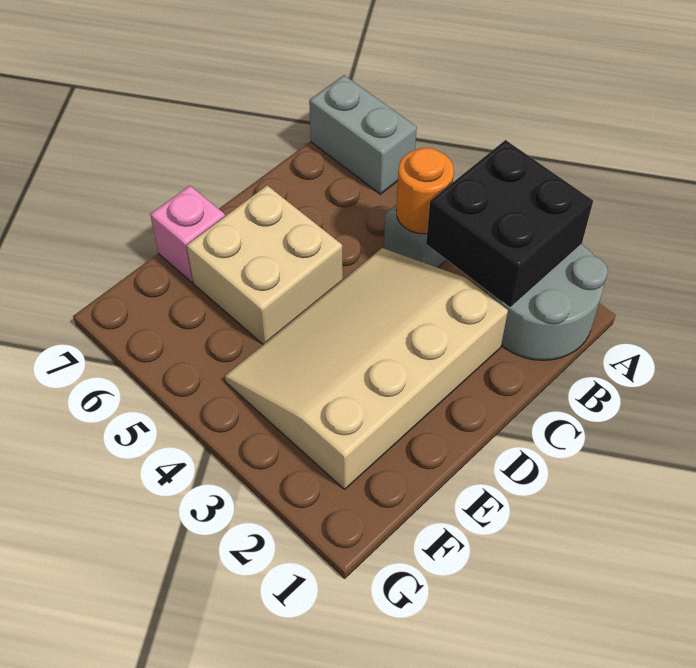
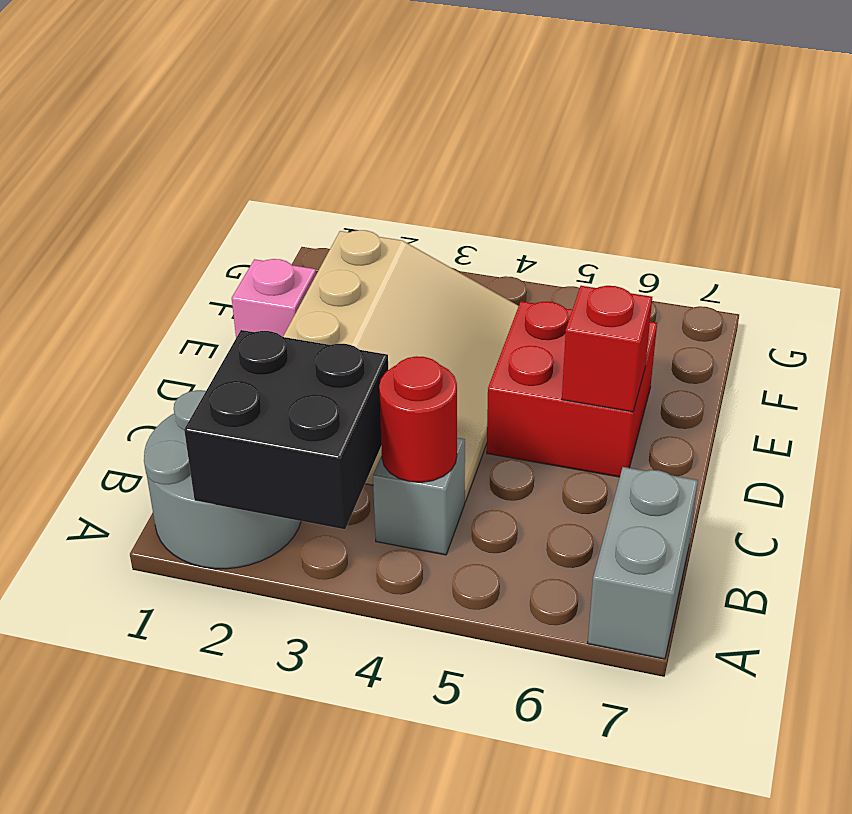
grey 1x2 brick [309,75,417,194] -> grey 1x2 brick turned to [588,467,698,659]
orange 1x1 round brick [396,148,454,234] -> red 1x1 round brick [379,356,457,482]
tan 2x2 brick [187,186,343,344] -> red 2x2 brick [487,301,657,477]
none -> red 1x1 brick [562,286,652,412]
pink 1x1 brick [150,186,225,282] -> pink 1x1 brick moved to [232,259,316,338]

